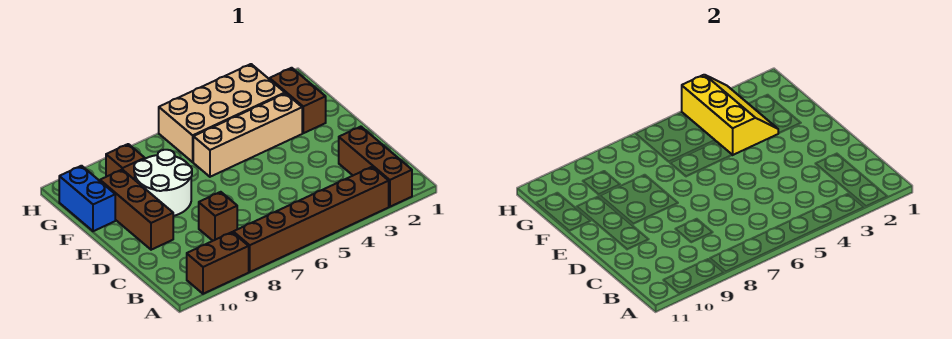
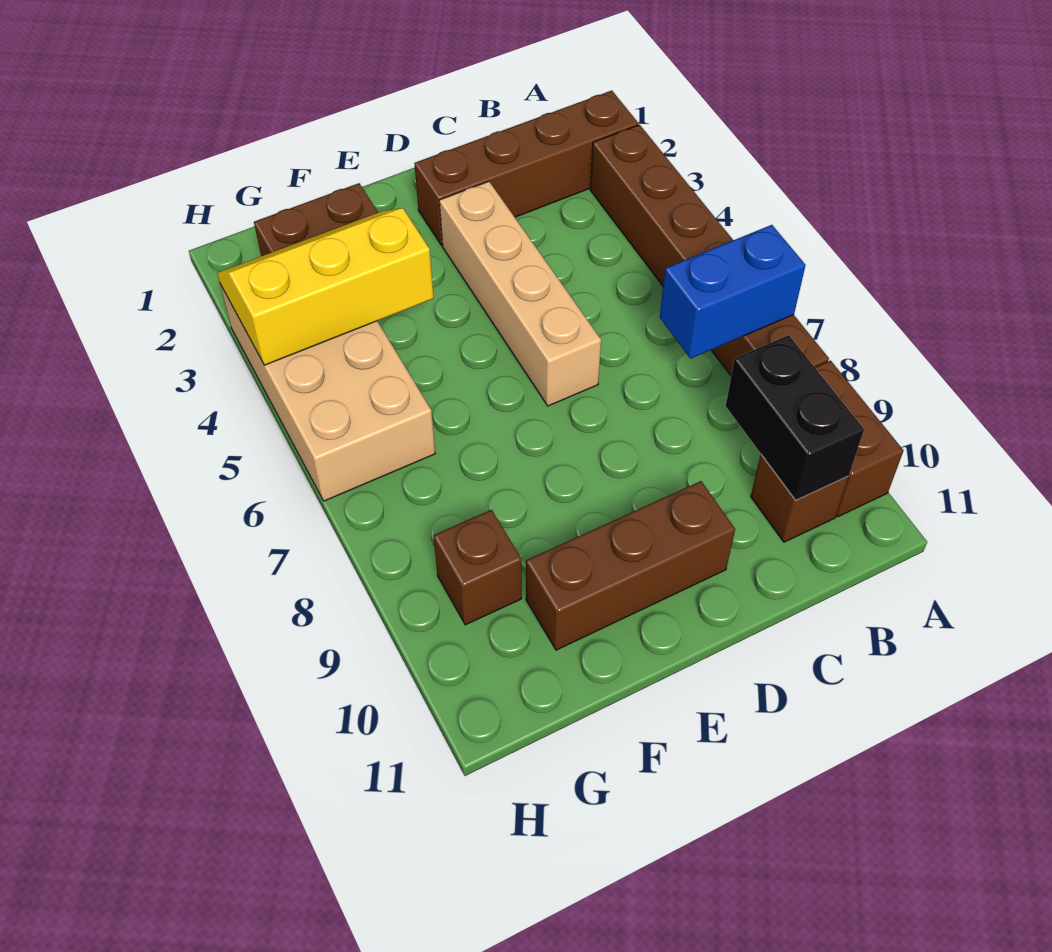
brown 1x3 brick [339,127,412,207] -> brown 1x4 brick [414,91,638,245]
none -> black 1x2 brick [726,335,864,500]
brown 1x1 brick [199,192,237,241] -> brown 1x1 brick moved to [751,454,849,542]
white 2x2 round brick [134,150,192,216] -> none
tan 1x4 brick [193,93,302,177] -> tan 1x4 brick moved to [439,181,601,406]
blue 1x2 brick [59,166,115,231] -> blue 1x2 brick moved to [660,225,806,359]

